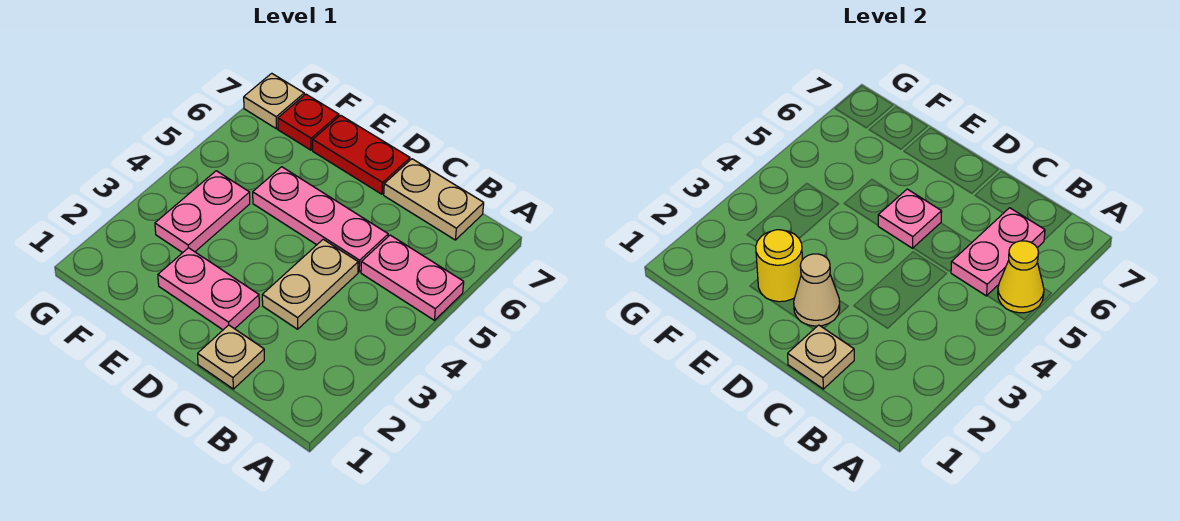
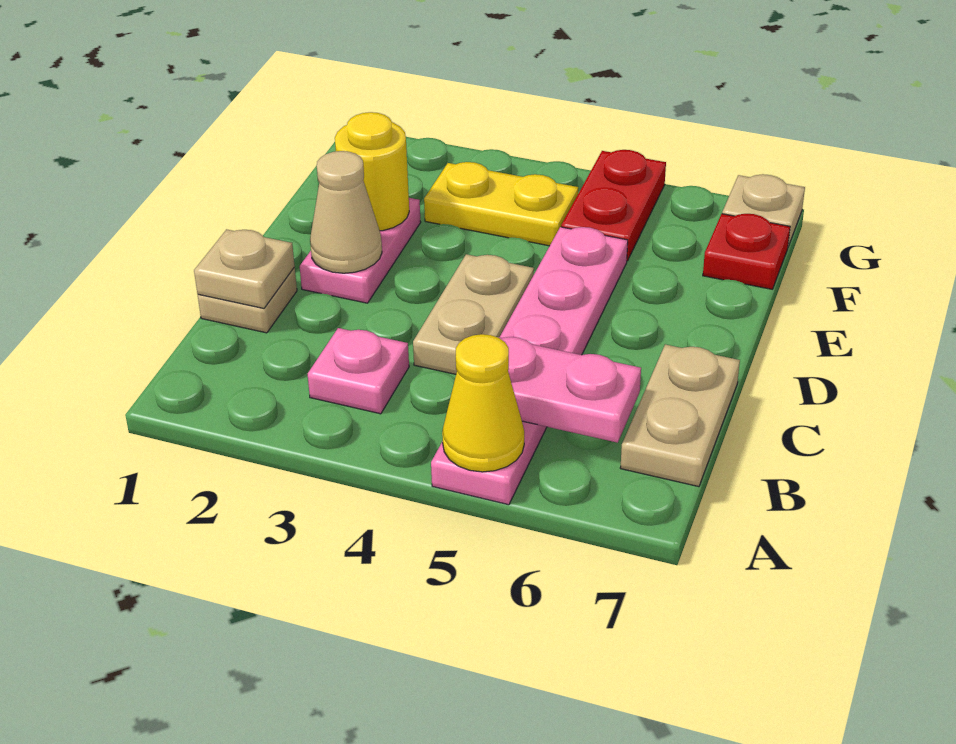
tan 1x2 plate [262,239,358,329] -> tan 1x2 plate turned to [413,254,534,374]
pink 1x1 plate [878,189,942,248] -> pink 1x1 plate moved to [308,328,409,414]
red 1x2 plate [313,115,410,194] -> red 1x2 plate moved to [561,150,666,261]
pink 1x2 plate [155,171,250,253] -> yellow 1x2 plate [424,162,578,246]

